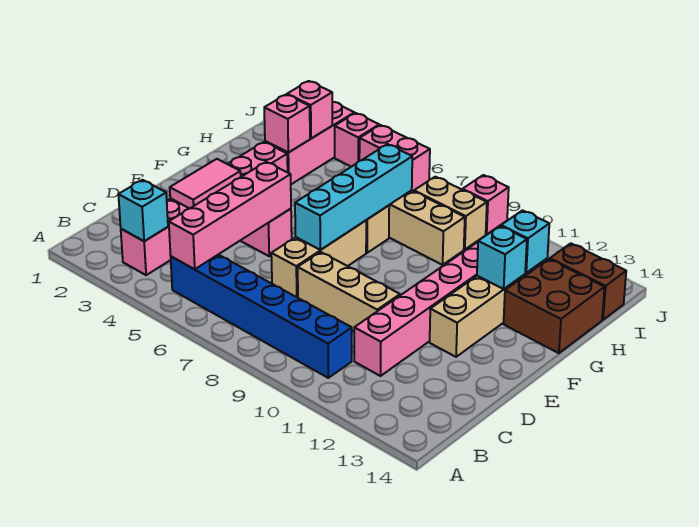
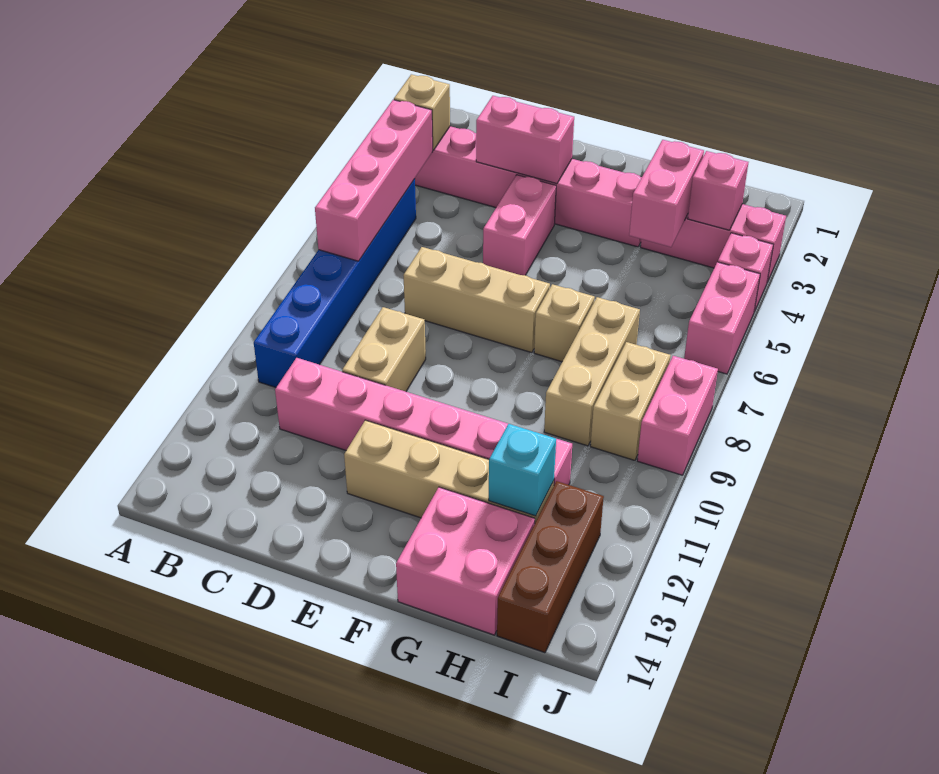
cyan 1x1 brick [118,180,168,241] -> tan 1x1 brick [394,74,450,150]
pink 1x4 brick [169,162,291,269] -> pink 1x4 brick turned to [315,100,433,261]
pink 1x2 tile [170,159,241,209] -> pink 1x2 brick [476,96,574,184]
tan 1x3 brick [298,252,400,331] -> tan 1x2 brick [342,307,426,392]
cyan 1x4 brick [295,144,412,250] -> none
cyan 1x1 brick [477,226,527,289] -> none
brown 2x2 brick [503,259,605,353] -> pink 2x2 brick [396,487,535,635]
pink 1x1 brick [264,95,310,153] -> pink 1x2 brick [629,140,704,247]
brown 1x2 brick [550,243,626,320] -> brown 1x3 brick [497,481,604,653]
pink 1x1 brick [463,175,509,234] -> pink 1x2 brick [637,356,718,475]

